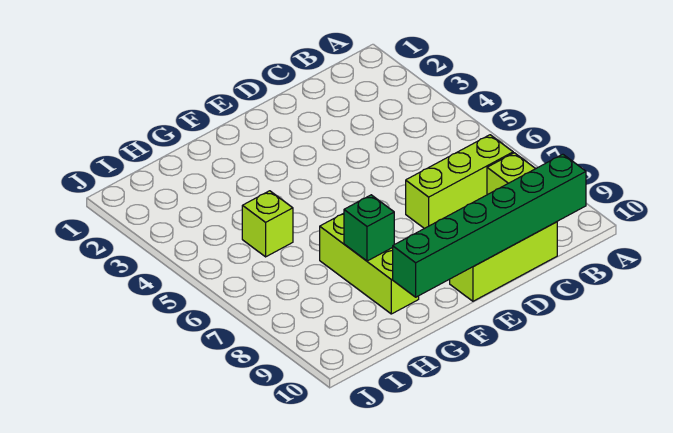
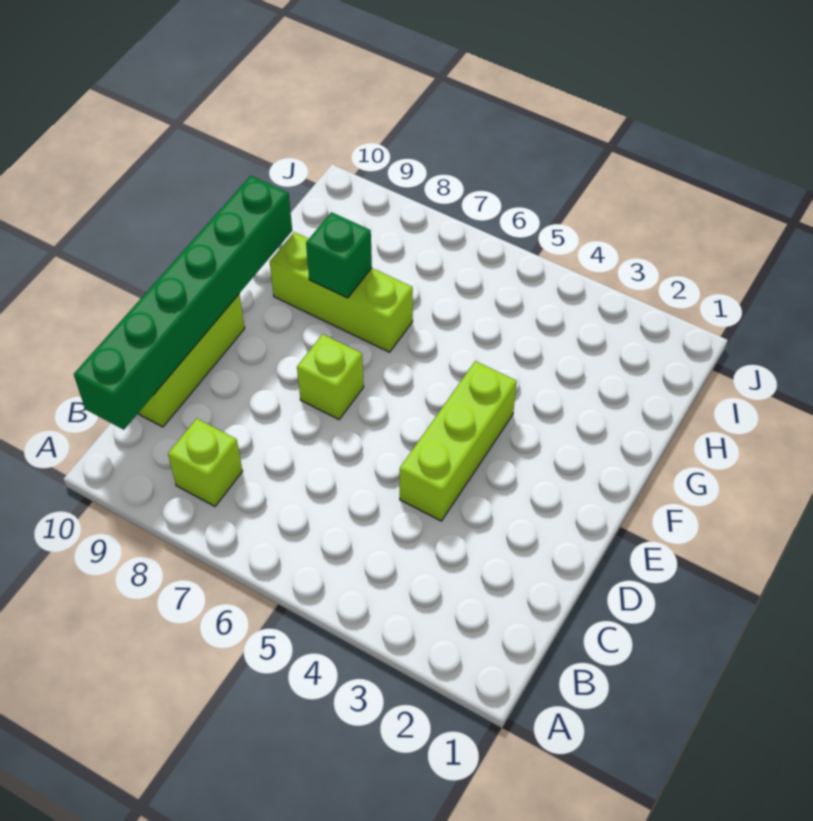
lime 1x3 brick [406,135,513,229] -> lime 1x3 brick moved to [400,361,517,521]
lime 1x1 brick [242,191,293,257] -> lime 1x1 brick moved to [297,334,364,419]

